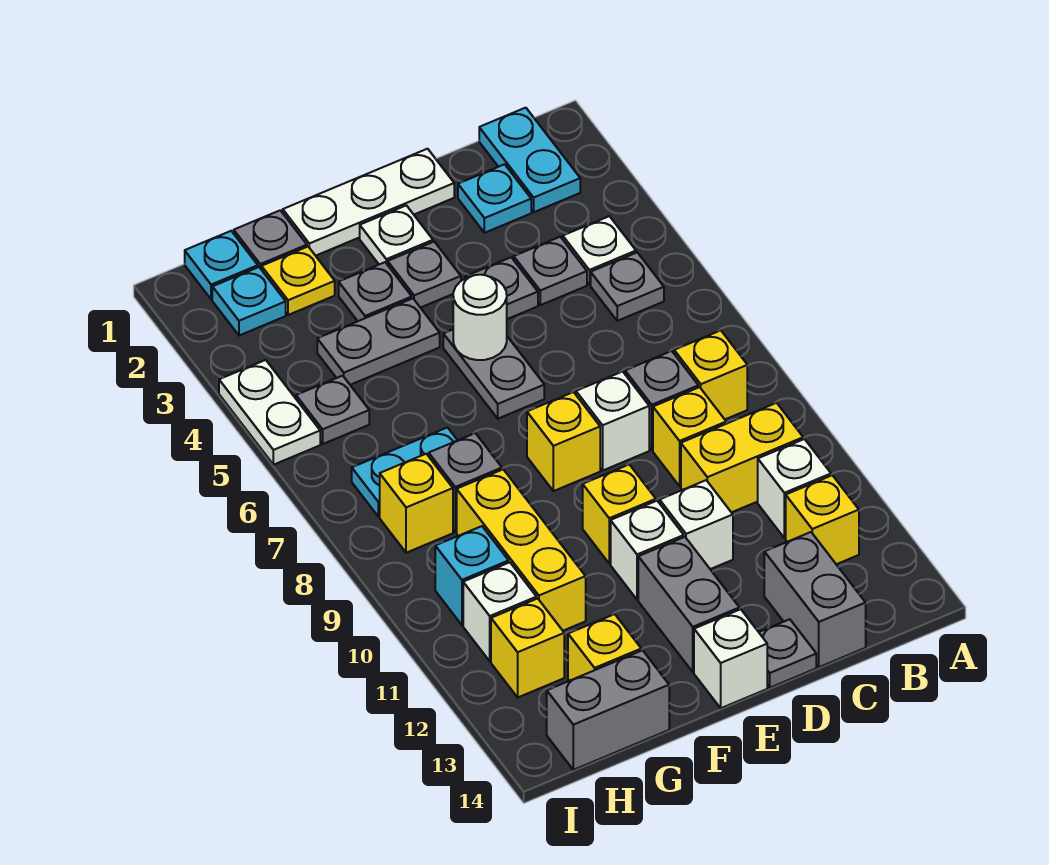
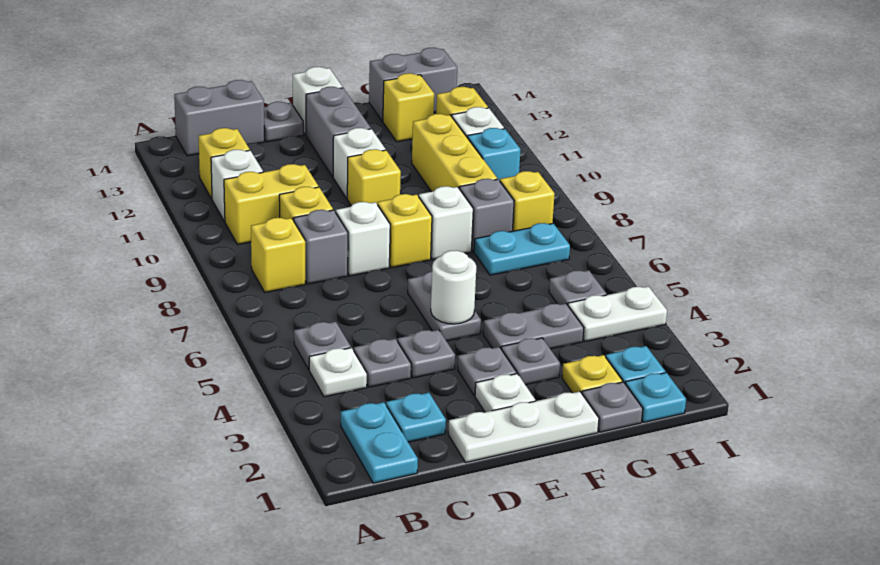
grey 1x2 brick [764,532,866,667] -> grey 1x2 brick turned to [174,80,264,156]
white 1x1 brick [660,480,733,569] -> white 1x1 brick moved to [419,186,473,259]
white 1x2 plate [219,360,320,465] -> white 1x2 plate turned to [568,287,667,341]

